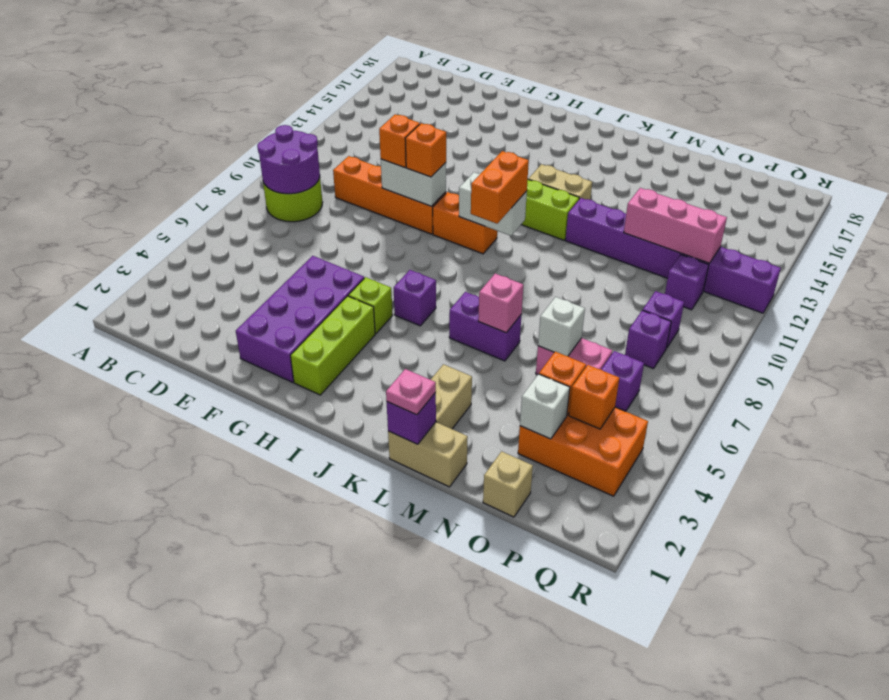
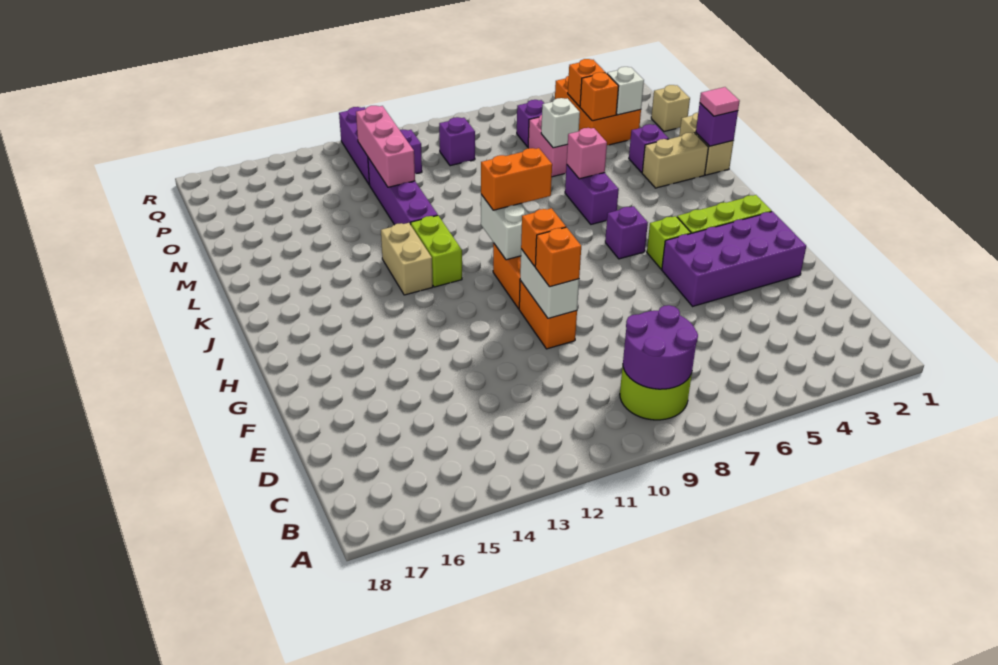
orange 1x4 brick [333,156,446,234] -> orange 1x2 brick [519,280,577,349]
pink 1x1 plate [386,369,436,415] -> pink 1x1 tile [700,87,740,116]
purple 1x1 brick [625,310,671,369] -> purple 1x1 brick moved to [629,124,669,172]

